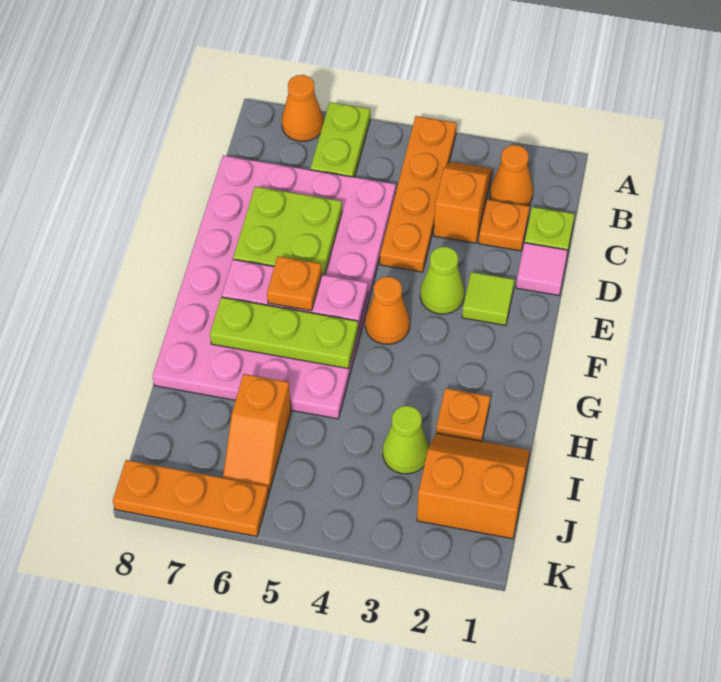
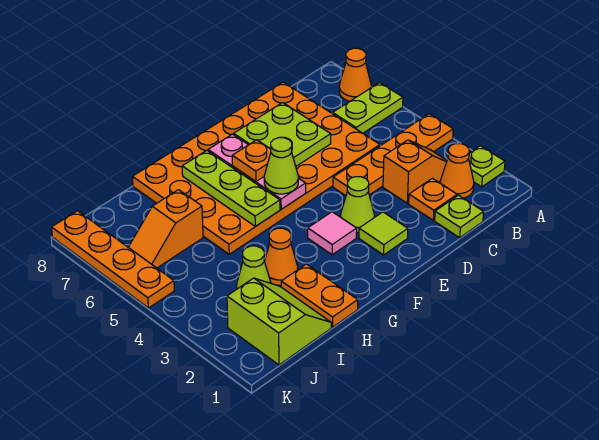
none -> lime 1x1 plate [469,146,505,187]
pink 4x6 plate [153,156,396,419] -> orange 4x6 plate [133,82,380,254]
pink 1x1 tile [516,243,568,295] -> pink 1x1 tile moved to [308,212,357,255]
orange 1x1 cone [365,277,410,344] -> orange 1x1 cone moved to [264,228,298,285]
none -> lime 1x1 cone [264,138,298,194]
orange 1x1 plate [436,388,490,441] -> orange 1x2 plate [281,264,358,327]
orange 2x2 slope [417,433,530,539] -> lime 2x2 slope [227,278,331,365]
orange 1x3 plate [113,460,268,536] -> orange 1x4 plate [52,211,174,308]

